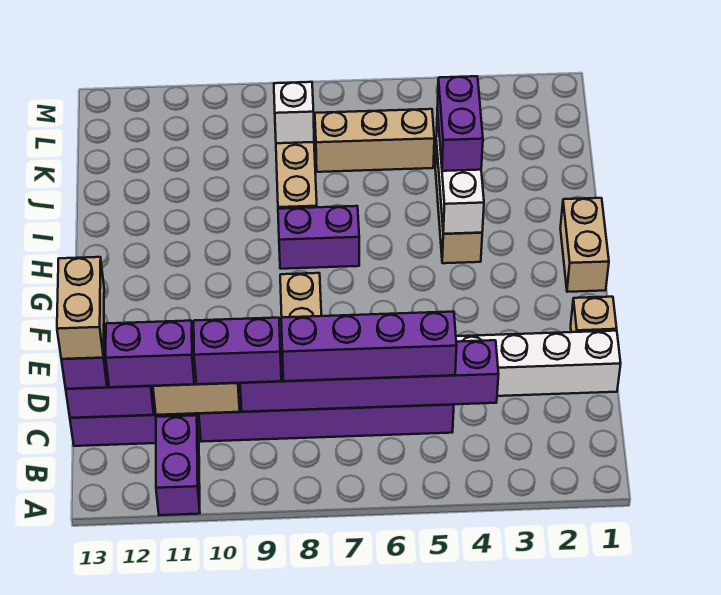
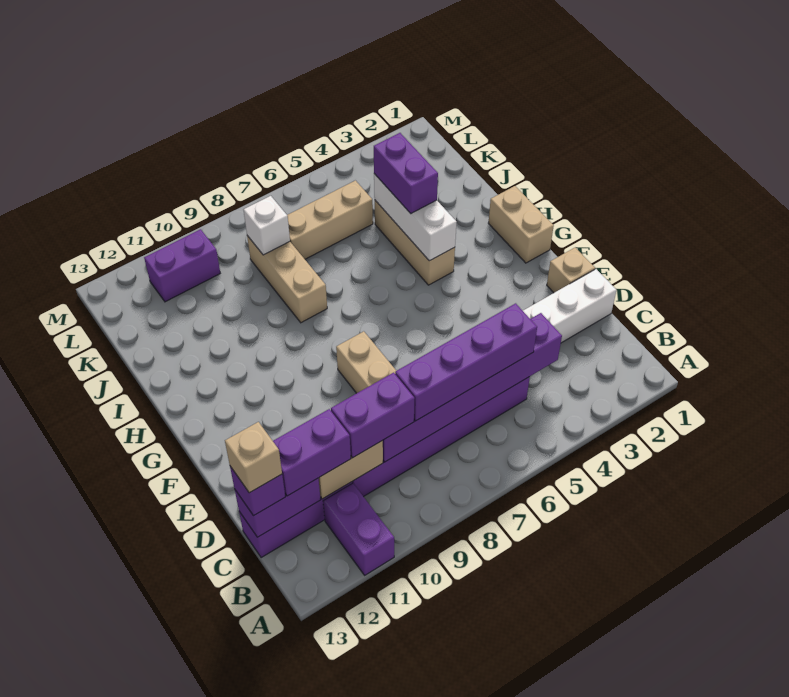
tan 1x2 brick [57,257,104,359] -> tan 1x1 brick [225,422,282,493]
purple 1x2 brick [278,206,359,269] -> purple 1x2 brick moved to [144,229,220,302]

